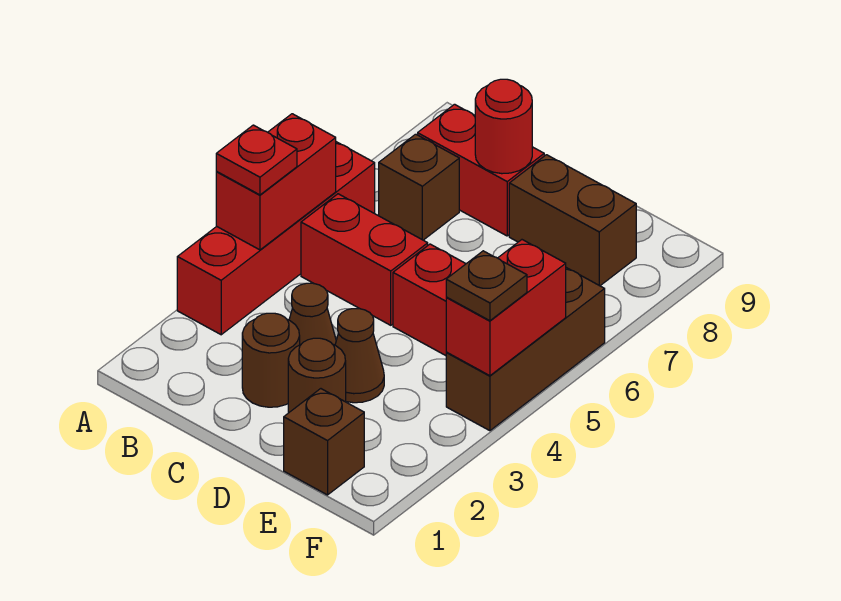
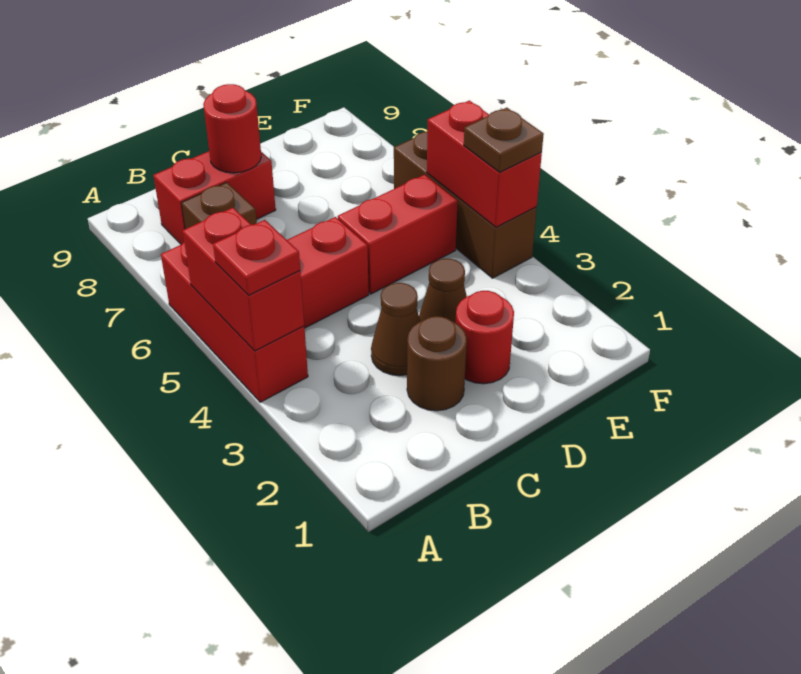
red 1x4 brick [177,142,375,335] -> red 1x3 brick [161,243,308,402]
brown 1x1 round brick [288,338,346,413] -> red 1x1 round brick [456,291,514,384]
brown 1x2 brick [509,155,636,286] -> none
brown 1x1 brick [284,389,364,495] -> none

